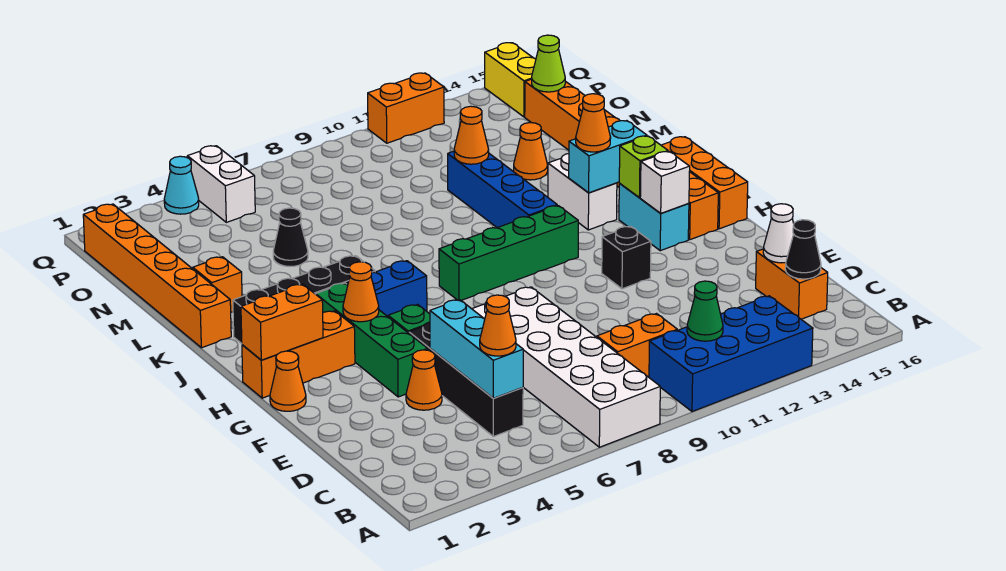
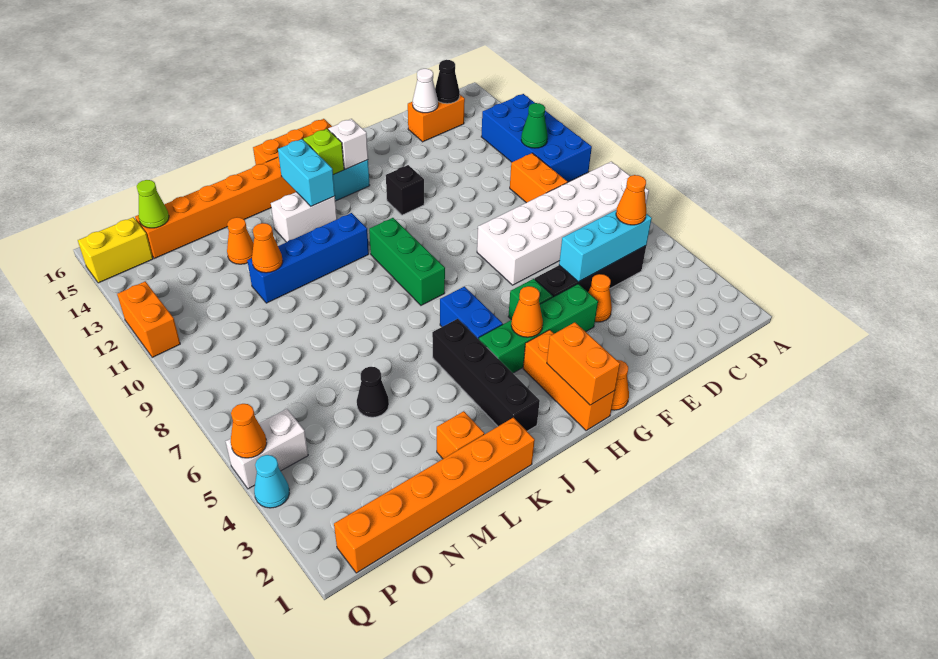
green 1x4 brick [439,206,578,300] -> green 1x3 brick [369,218,445,305]
orange 1x1 cone [576,94,611,152] -> orange 1x1 cone moved to [231,404,267,458]

